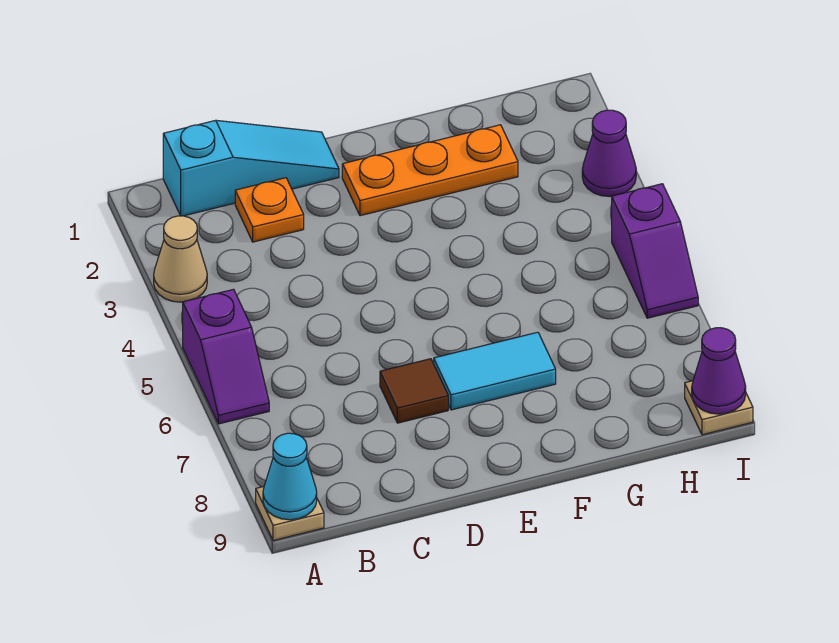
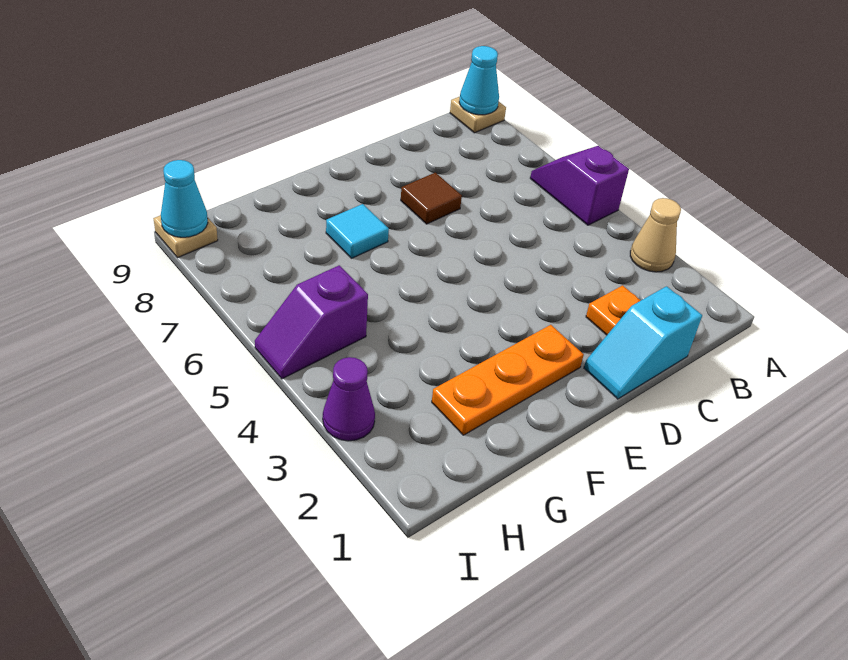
cyan 1x3 slope [163,120,339,216] -> cyan 1x2 slope [584,286,702,399]
cyan 1x2 tile [434,332,556,410] -> cyan 1x1 tile [326,204,389,258]
purple 1x2 slope [612,184,698,318] -> purple 1x2 slope turned to [255,265,368,379]
purple 1x1 cone [692,328,746,414] -> cyan 1x1 cone [161,160,208,237]

